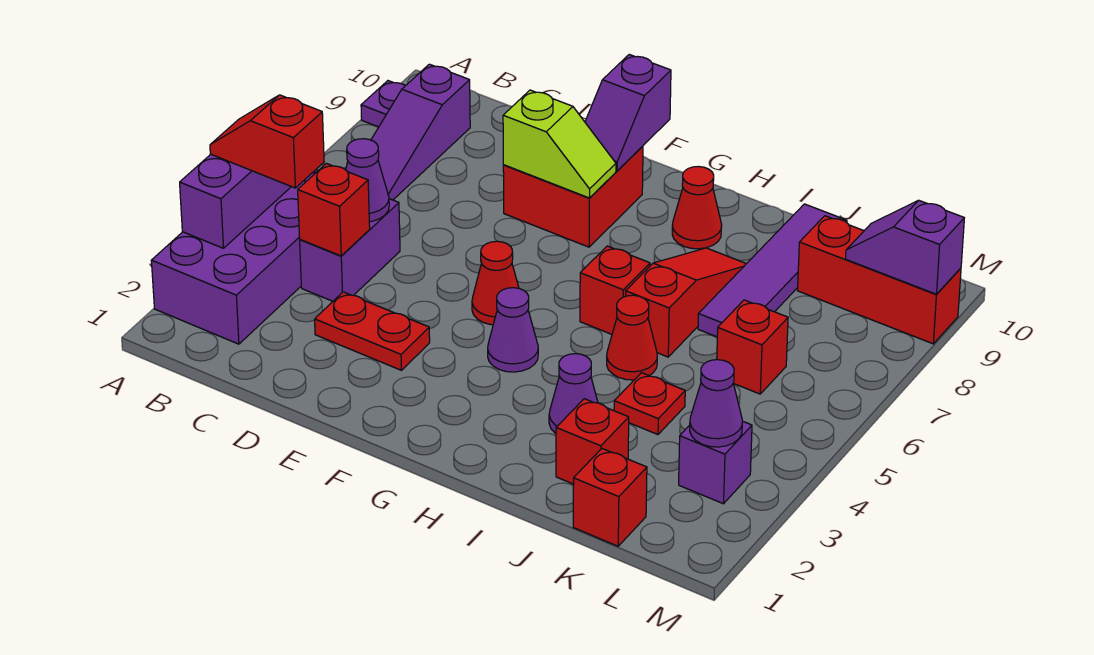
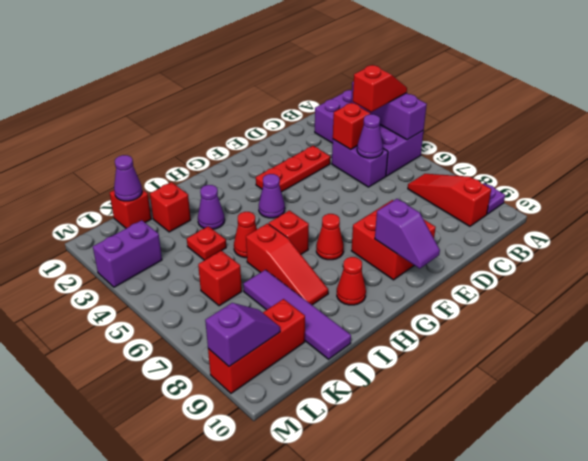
purple 1x3 slope [371,64,470,200] -> red 1x3 slope [408,174,491,226]
red 1x2 plate [315,292,430,370] -> red 1x3 plate [256,146,330,192]
lime 1x2 slope [503,90,616,198] -> none
red 1x1 cone [472,241,519,325] -> red 1x1 cone moved to [316,214,344,260]
purple 1x2 slope [585,54,671,171] -> purple 1x2 slope turned to [375,199,440,269]
purple 1x1 brick [679,421,752,504] -> purple 1x2 brick [93,220,162,287]
purple 1x1 cone [690,360,742,447] -> purple 1x1 cone moved to [114,155,142,201]

